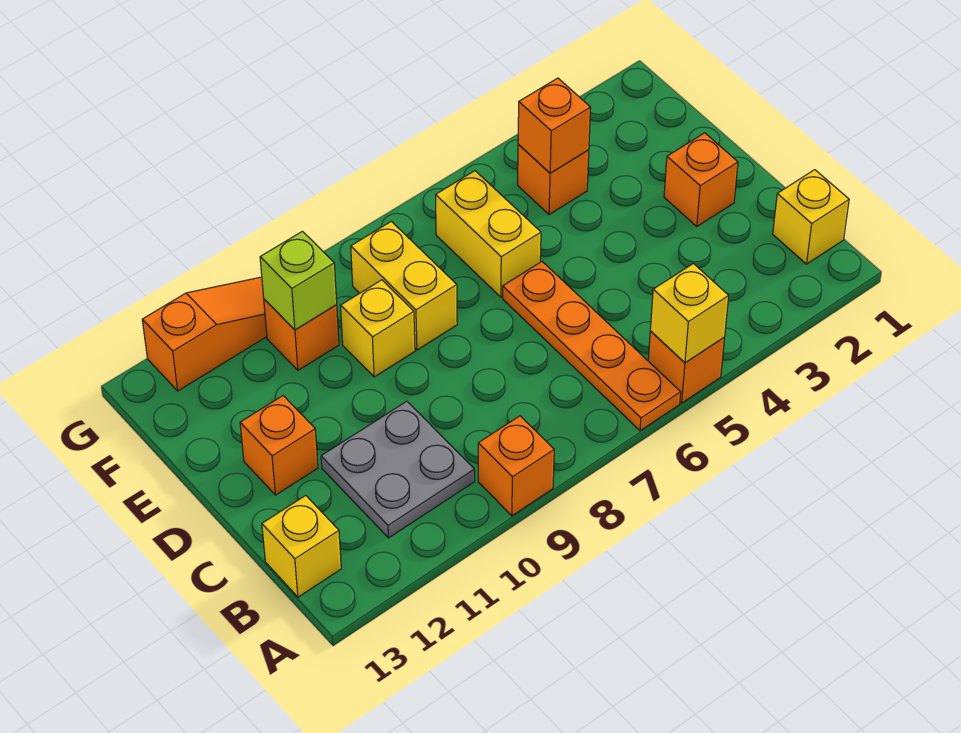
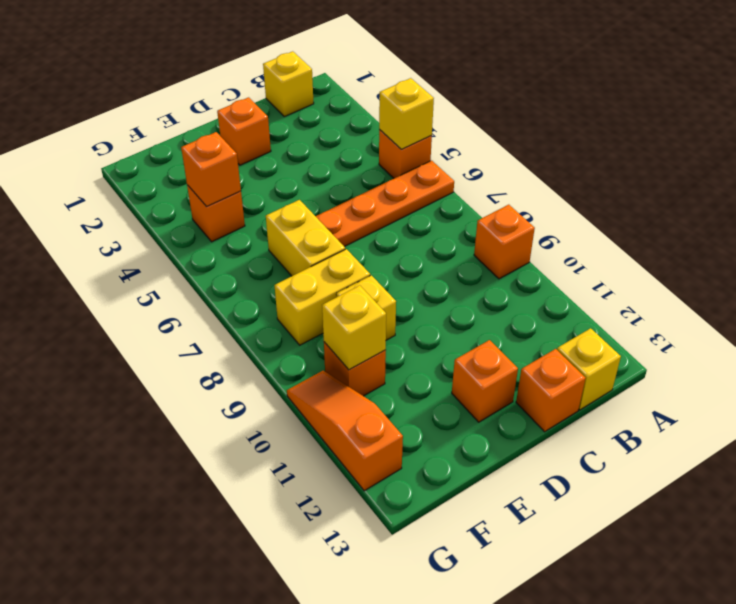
grey 2x2 plate [321,401,475,538] -> none
none -> orange 1x1 brick [516,349,586,432]
yellow 1x2 brick [436,171,541,297] -> yellow 1x2 brick turned to [266,200,345,276]
lime 1x1 brick [260,231,337,330] -> yellow 1x1 brick [322,285,386,370]

